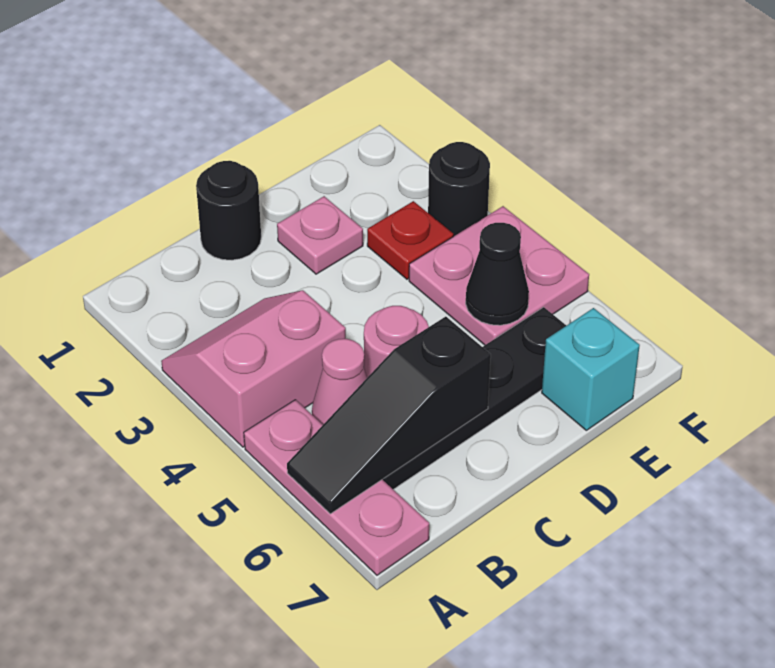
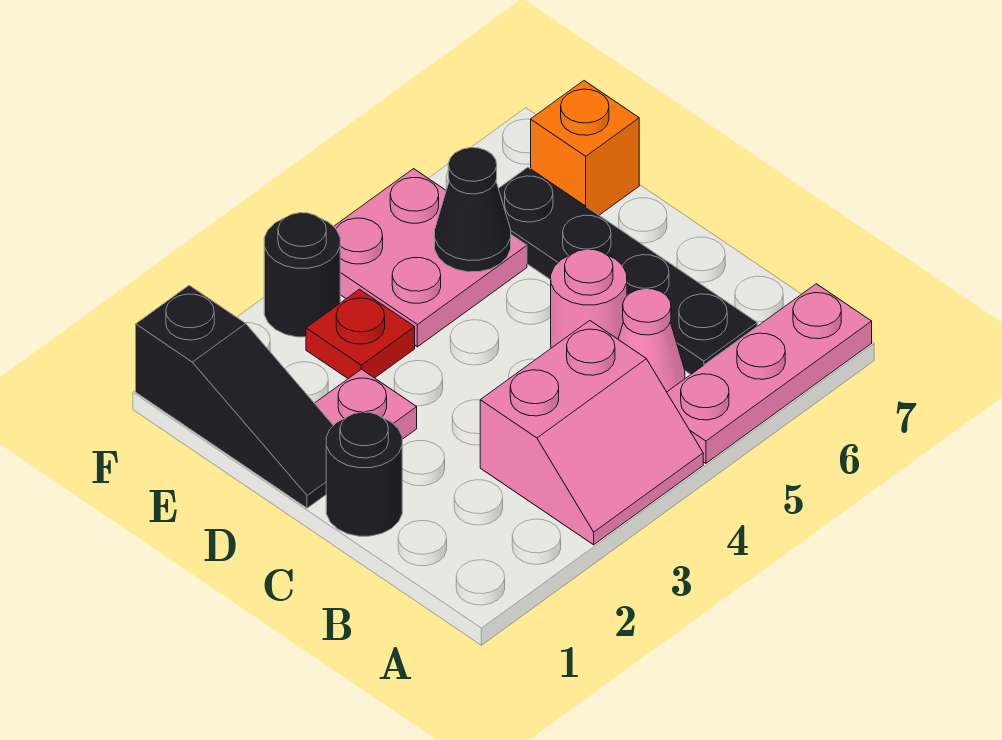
pink 2x2 slope [161,290,346,447] -> pink 2x2 slope turned to [480,321,703,545]
black 1x3 slope [287,317,491,514] -> black 1x3 slope moved to [136,285,334,508]
cyan 1x1 brick [542,308,640,430] -> orange 1x1 brick [531,81,639,215]

